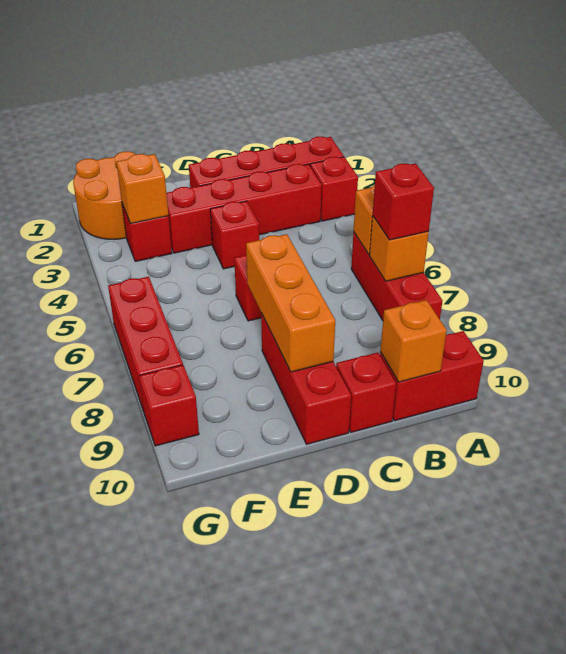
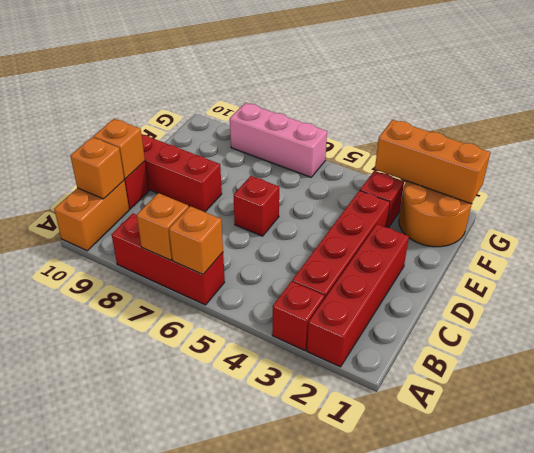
red 1x1 brick [373,164,434,240] -> none
red 1x2 brick [380,331,484,421] -> orange 1x2 brick [54,181,129,251]
red 1x1 brick [210,201,259,269] -> none
orange 1x3 brick [246,234,335,372] -> orange 1x3 brick moved to [375,120,491,203]
orange 1x1 brick [117,154,168,224] -> orange 1x1 brick moved to [93,119,145,179]
red 1x3 brick [108,277,183,411] -> pink 1x3 brick [230,103,327,177]
red 1x1 brick [139,365,199,446] -> none

